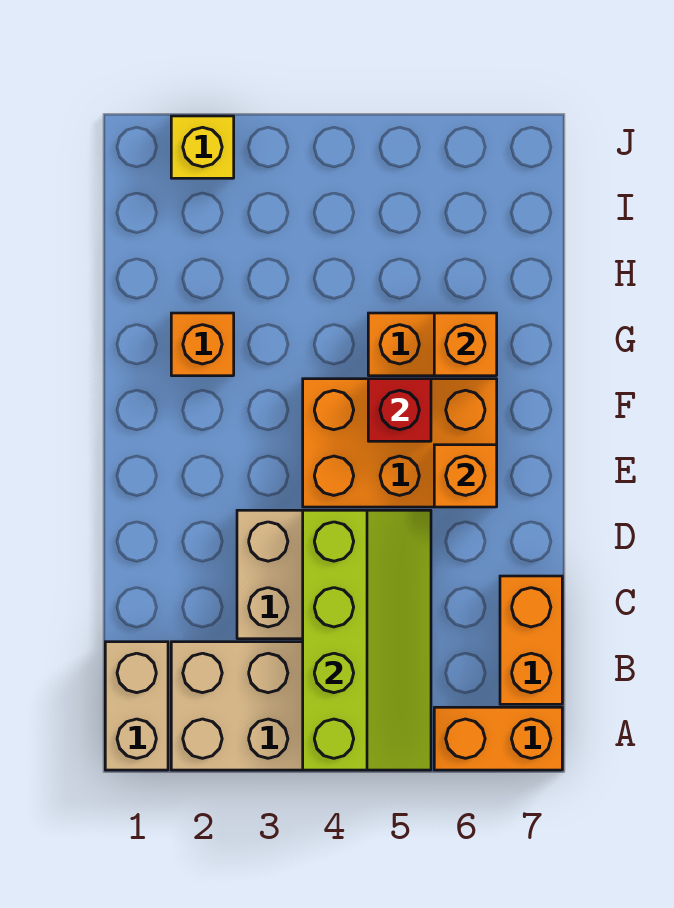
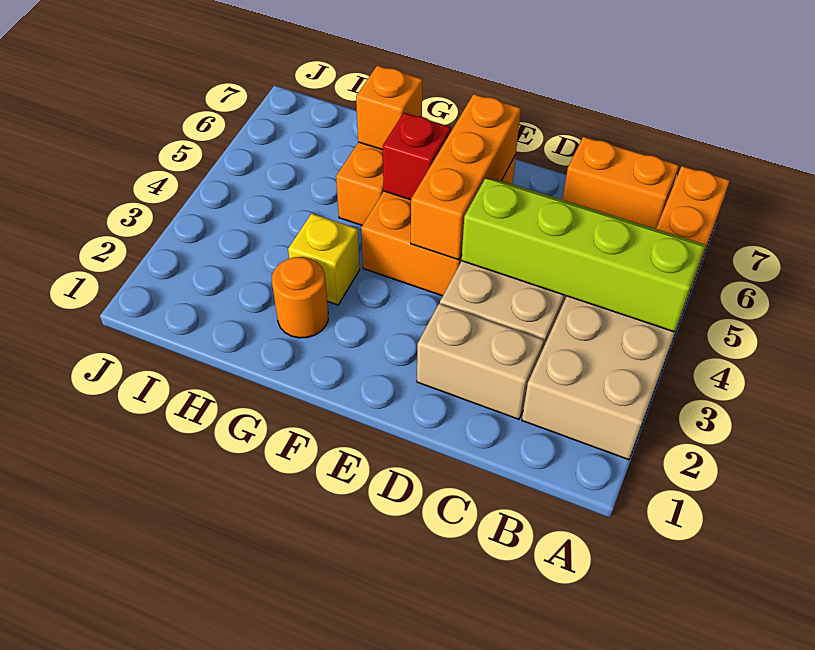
tan 1x2 brick [105,642,168,770] -> tan 1x2 brick moved to [417,303,544,419]
orange 1x1 brick [434,445,497,507] -> orange 1x3 brick [411,94,521,260]
orange 1x1 brick [171,313,234,376] -> orange 1x1 round brick [272,257,328,338]
yellow 1x1 brick [171,116,234,178] -> yellow 1x1 brick moved to [288,213,360,305]

